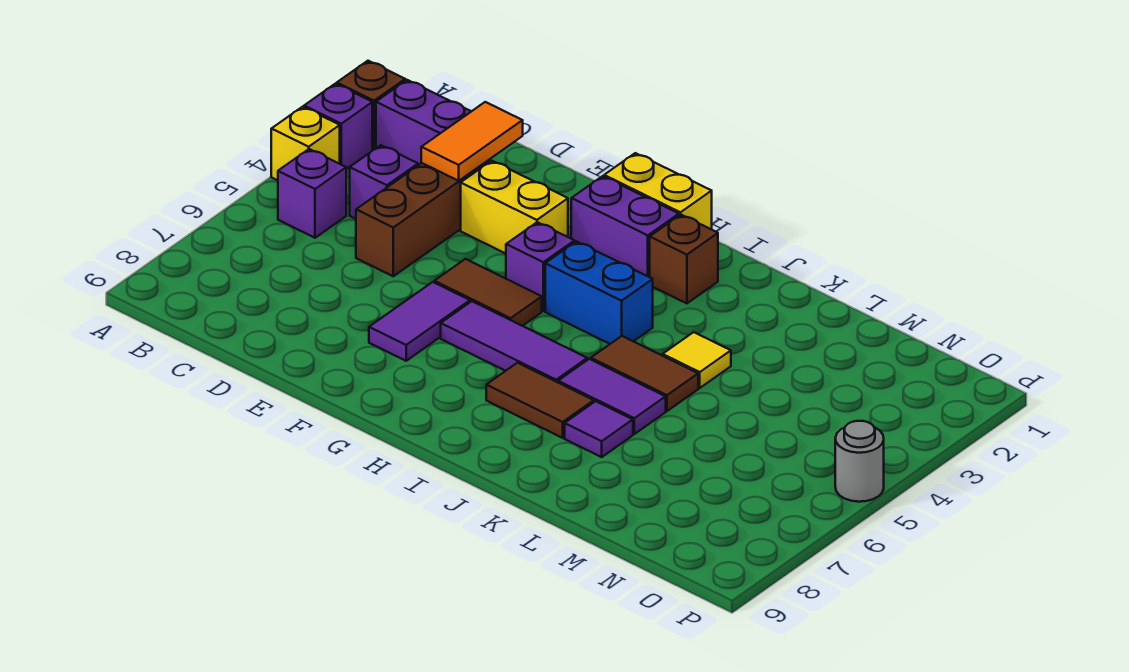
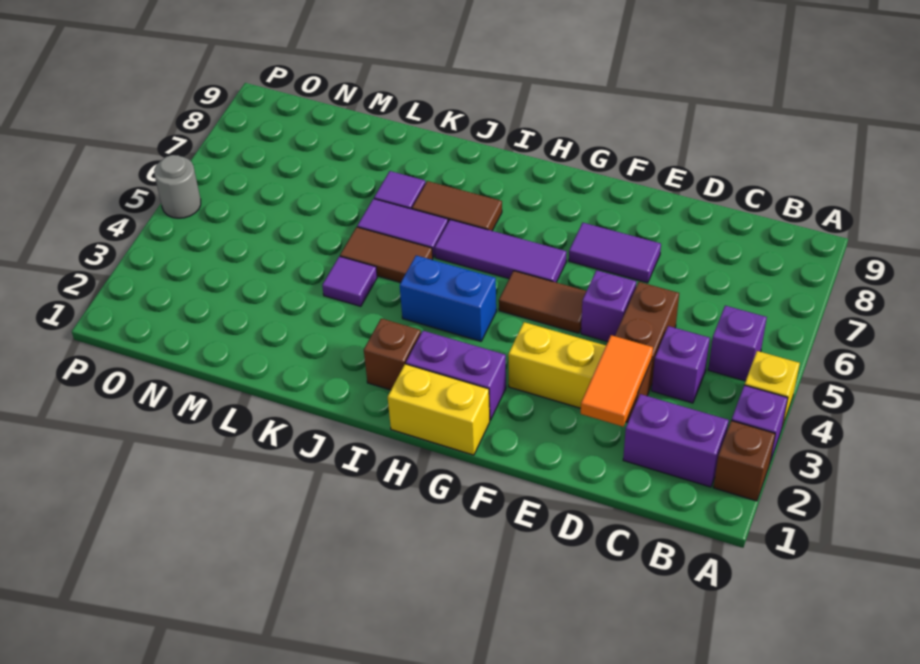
purple 1x2 tile [369,282,470,361] -> purple 1x2 tile turned to [569,223,661,283]
purple 1x1 brick [506,222,574,311] -> purple 1x1 brick moved to [581,270,636,342]
yellow 1x1 tile [663,332,731,388] -> purple 1x1 tile [322,256,377,306]

